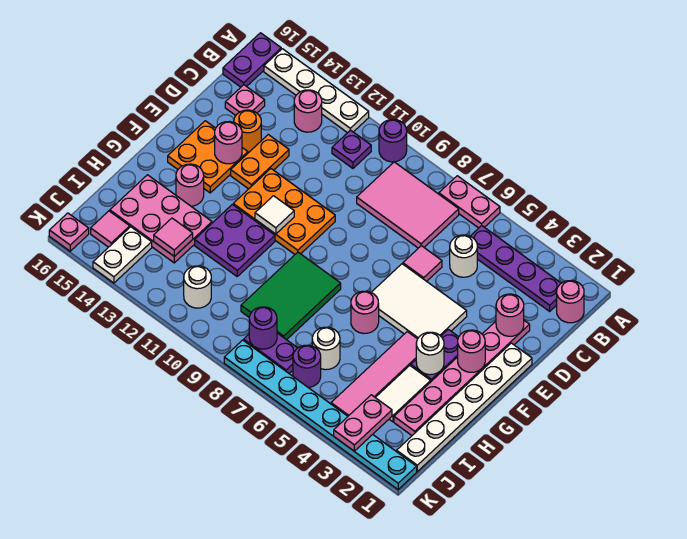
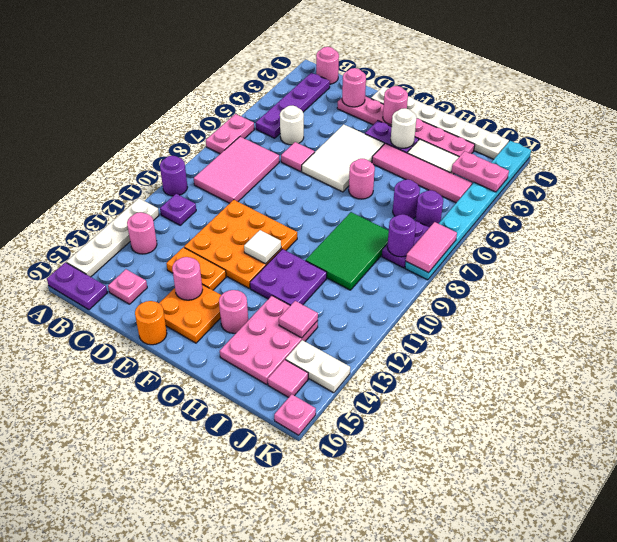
orange 1x1 round brick [234,110,261,152] -> orange 1x1 round brick moved to [135,301,167,345]
orange 2x3 plate [233,169,335,254] -> orange 3x3 plate [184,200,297,288]
green 2x3 tile [241,252,341,340] -> green 2x3 tile turned to [306,212,389,290]
white 1x1 round brick [312,327,340,370] -> purple 1x1 round brick [393,179,420,219]
white 1x1 round brick [184,266,211,308] -> none
none -> pink 1x2 tile [406,222,457,273]

